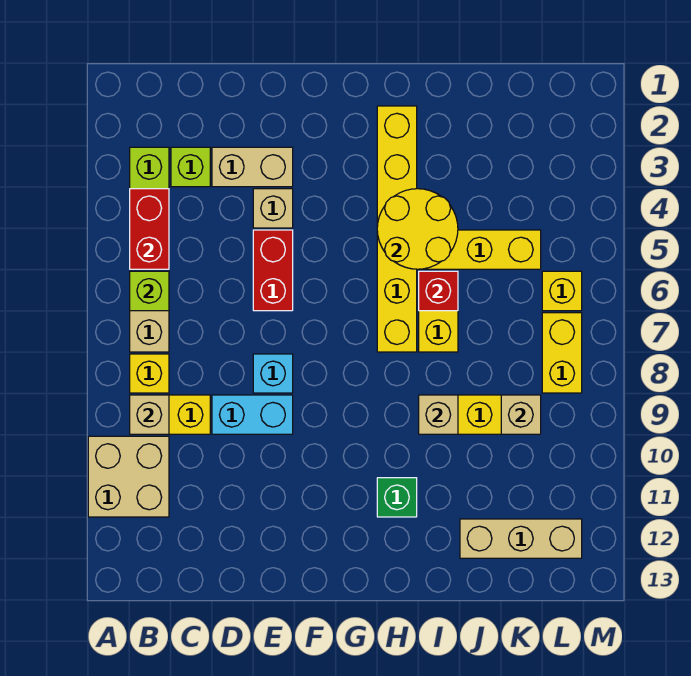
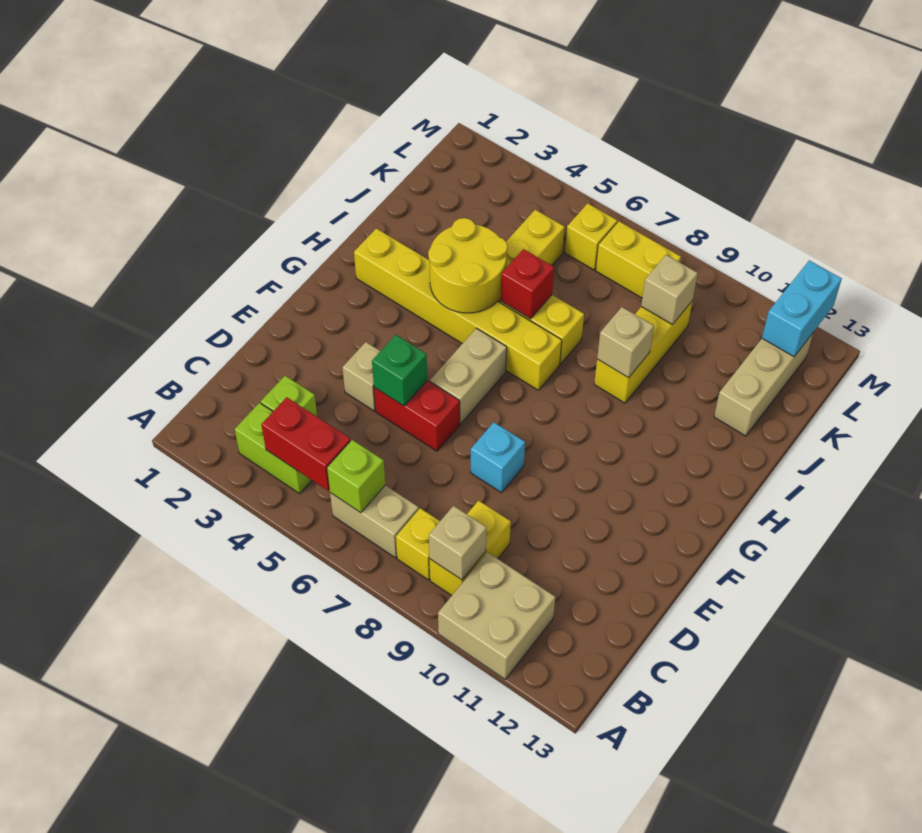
tan 1x2 brick [212,147,293,187] -> tan 1x2 brick moved to [430,328,507,424]
cyan 1x2 brick [212,395,293,434] -> cyan 1x2 brick moved to [762,260,842,356]
green 1x1 brick [377,478,417,517] -> green 1x1 brick moved to [372,335,427,406]

